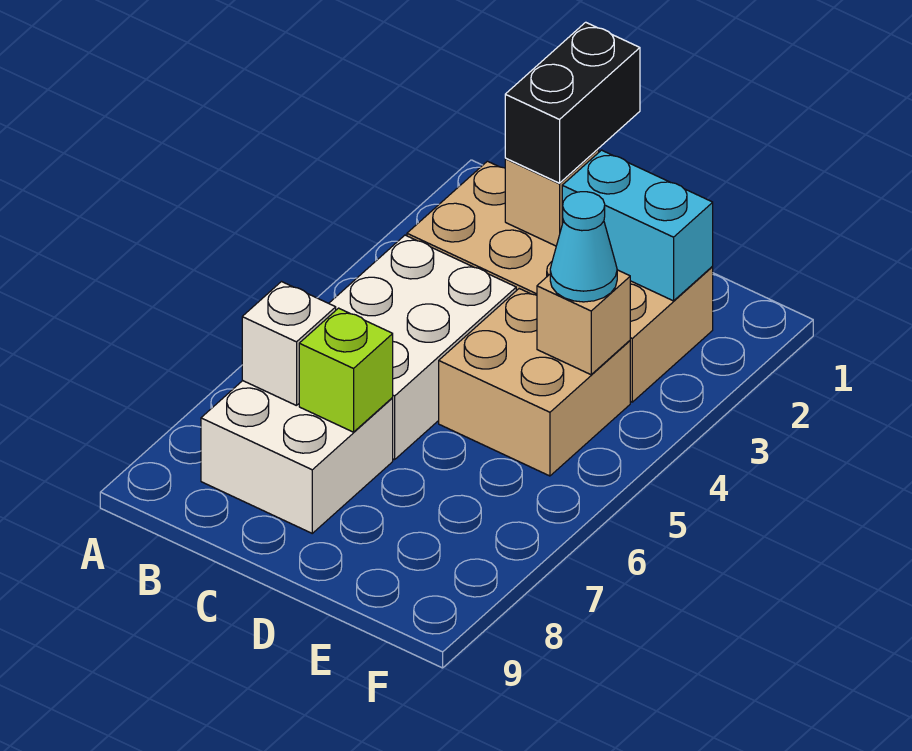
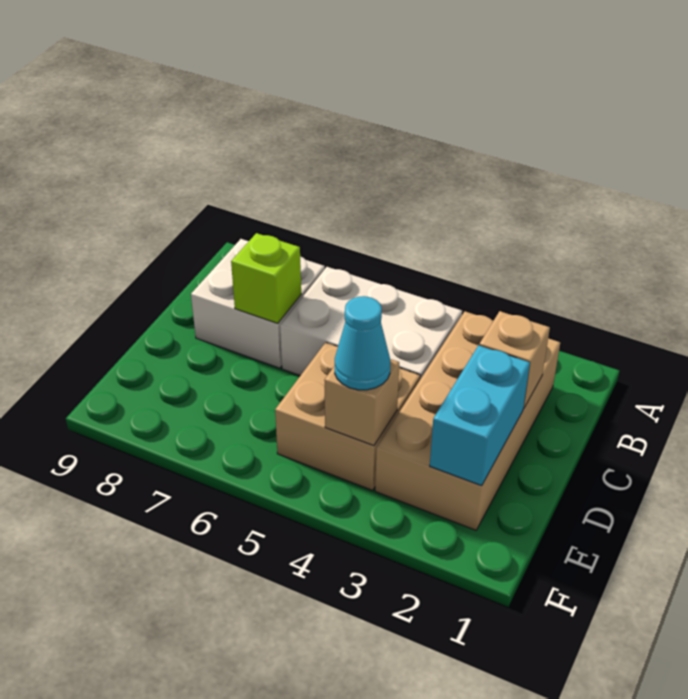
white 1x1 brick [242,282,336,406] -> none
black 1x2 brick [505,22,640,183] -> none

